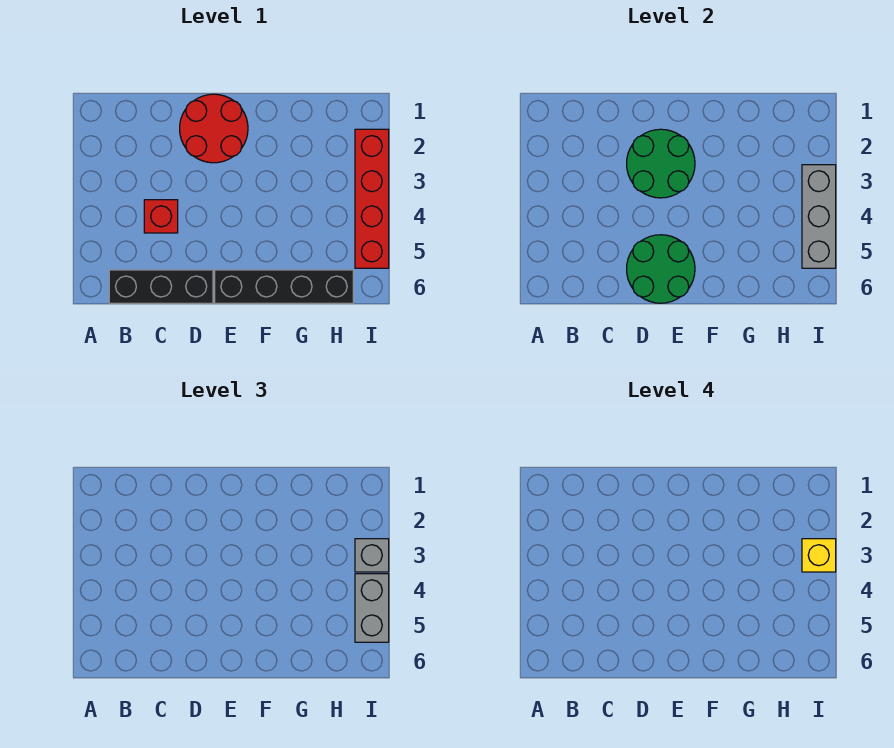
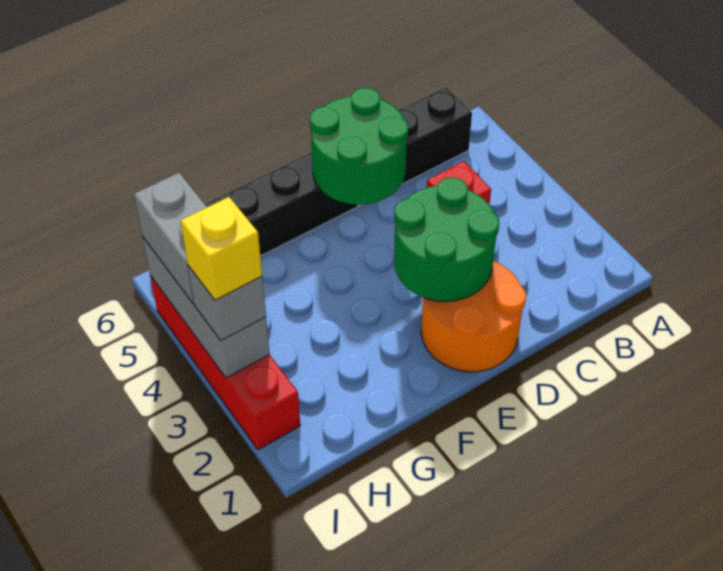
red 2x2 round brick [180,94,248,163] -> orange 2x2 round brick [421,261,526,372]

